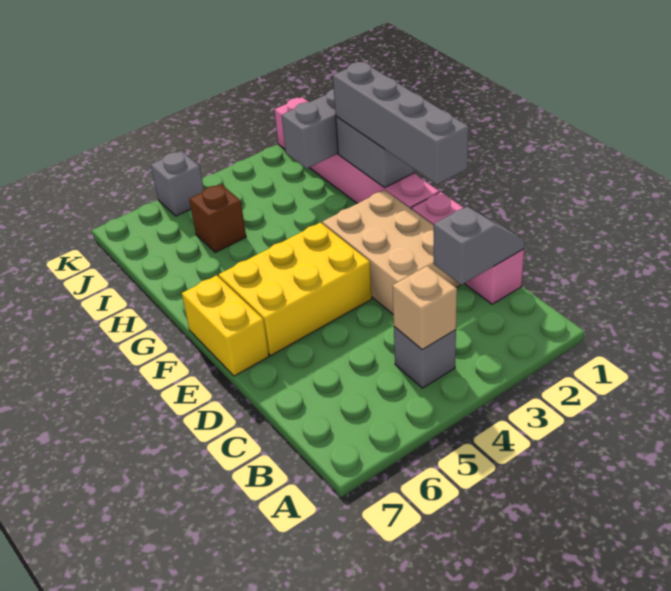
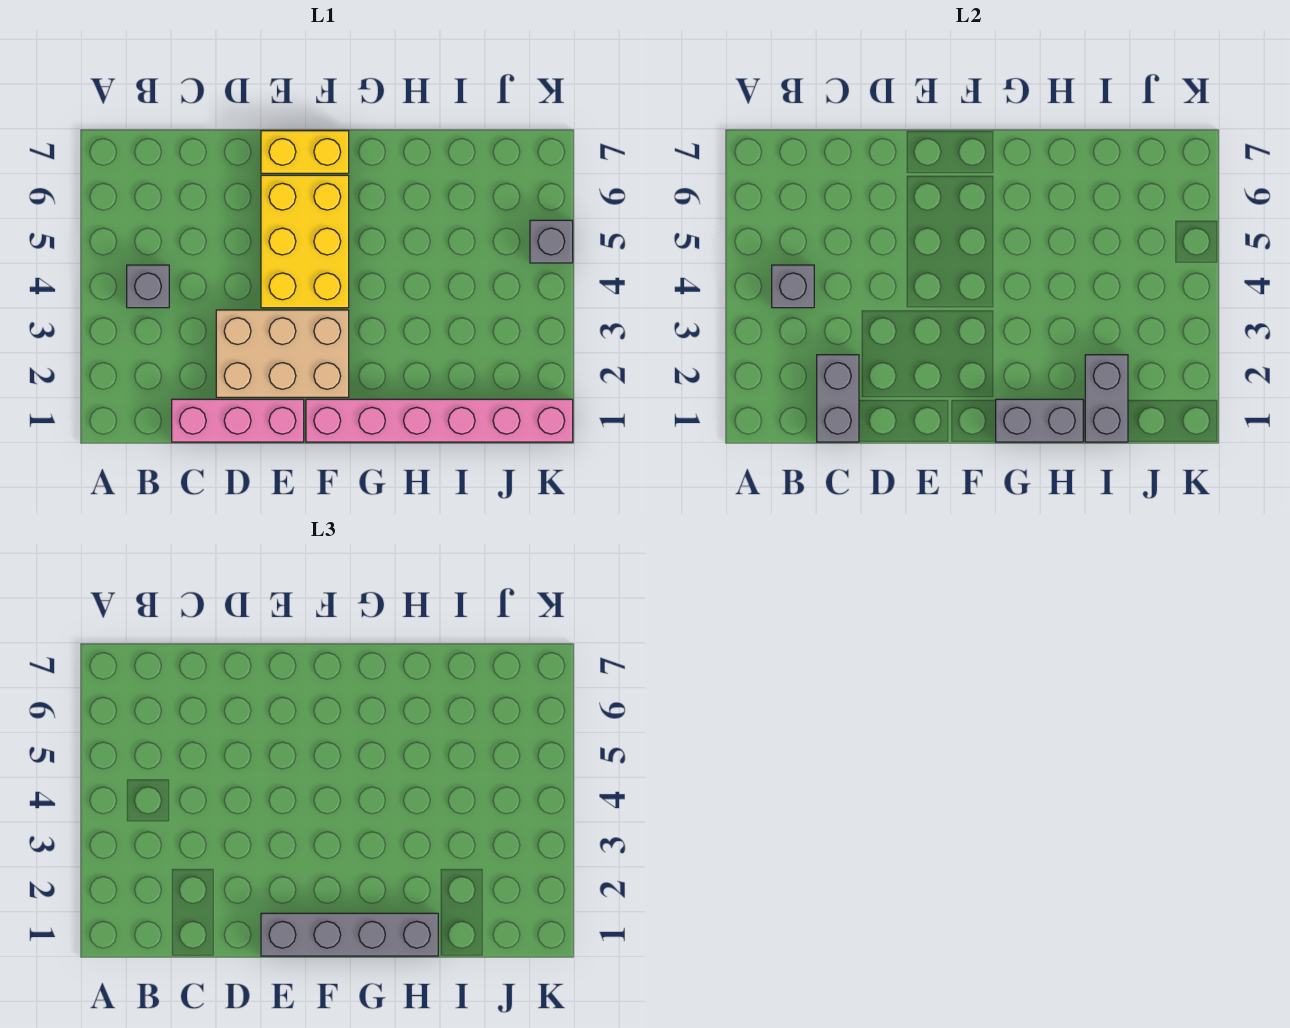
tan 1x1 brick [392,266,457,350] -> grey 1x1 brick [772,265,814,308]
grey 1x2 slope [434,206,525,285] -> grey 1x2 brick [817,355,859,442]
brown 1x1 brick [189,184,246,252] -> none

